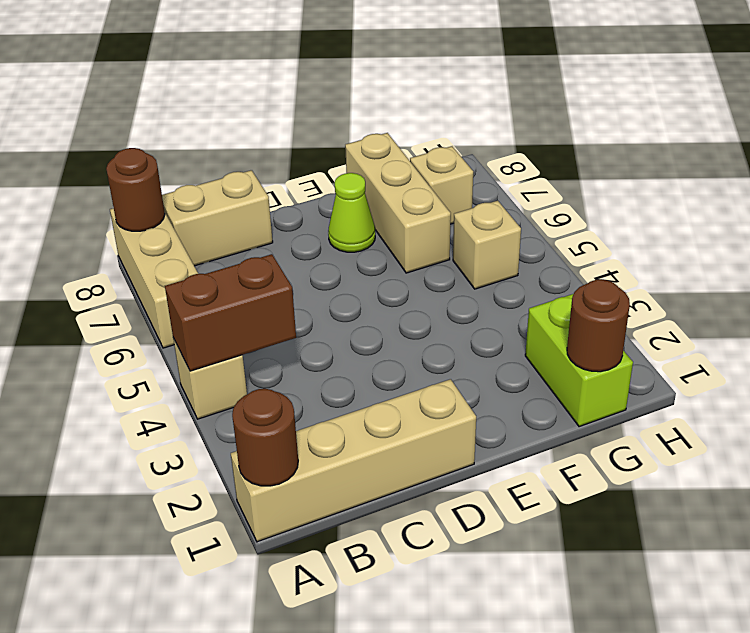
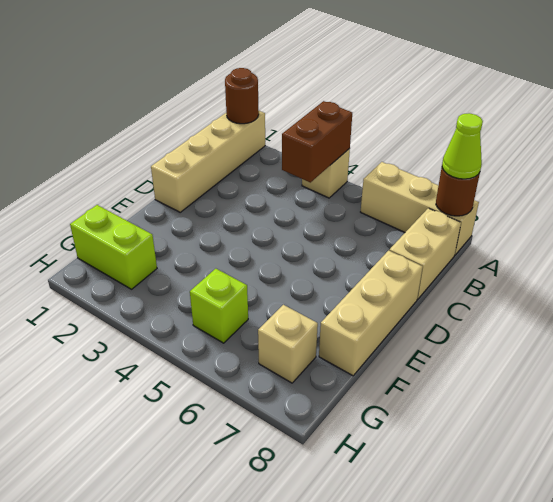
lime 1x1 cone [328,173,375,252] -> lime 1x1 cone moved to [442,113,483,179]
tan 1x3 brick [345,133,451,273] -> tan 1x3 brick turned to [319,251,423,376]
brown 1x1 round brick [567,279,630,372] -> none
tan 1x1 brick [453,201,521,289] -> lime 1x1 brick [190,269,248,343]

